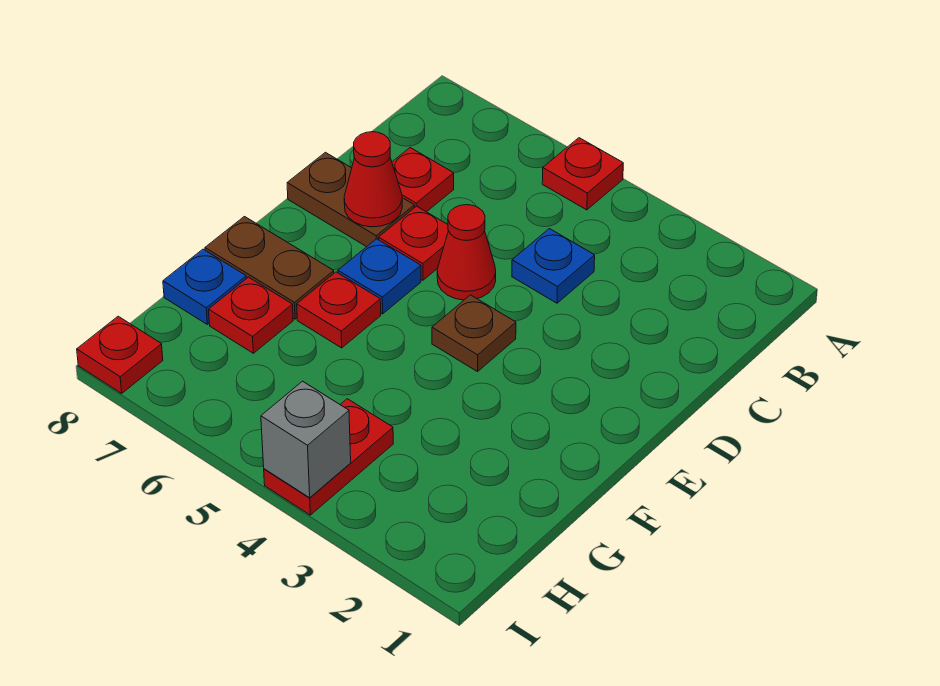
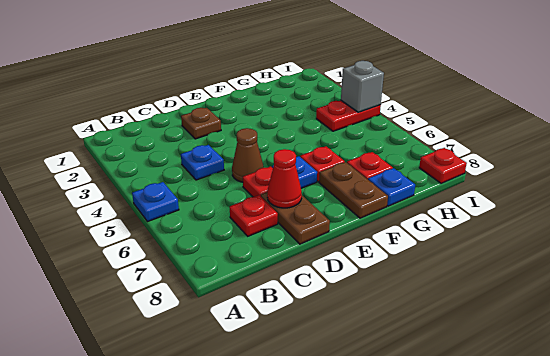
red 1x1 plate [542,138,623,210] -> blue 1x1 plate [132,182,179,222]
red 1x1 cone [437,205,496,300] -> brown 1x1 cone [232,128,264,182]
brown 1x1 plate [432,295,516,372] -> brown 1x1 plate moved to [181,108,221,139]

